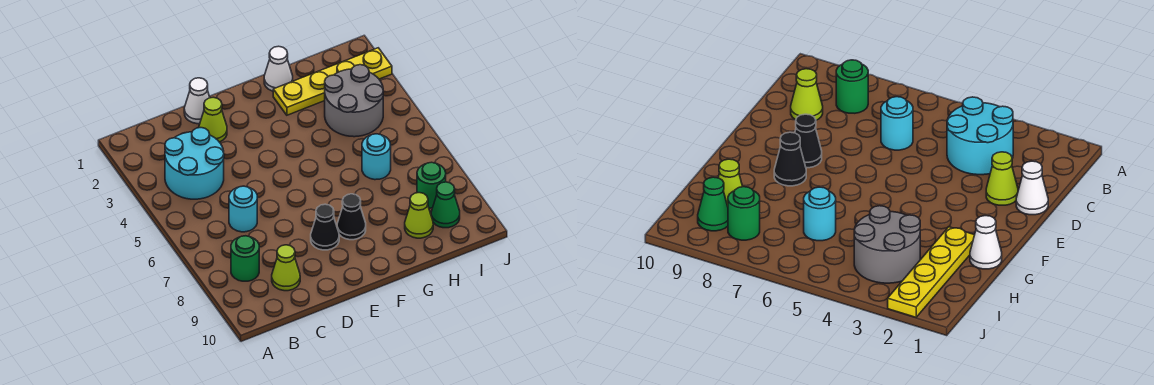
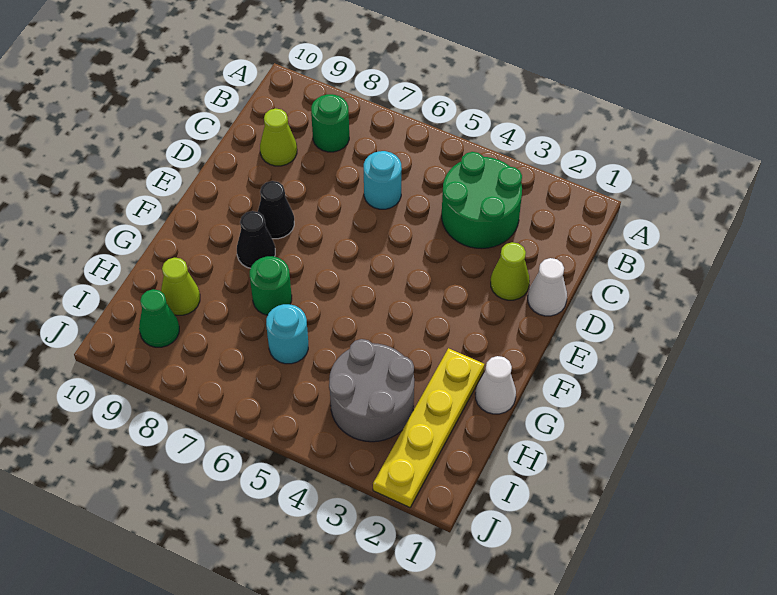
cyan 2x2 round brick [165,128,224,199] -> green 2x2 round brick [442,152,522,248]
green 1x1 round brick [417,162,446,208] -> green 1x1 round brick moved to [250,256,292,315]

